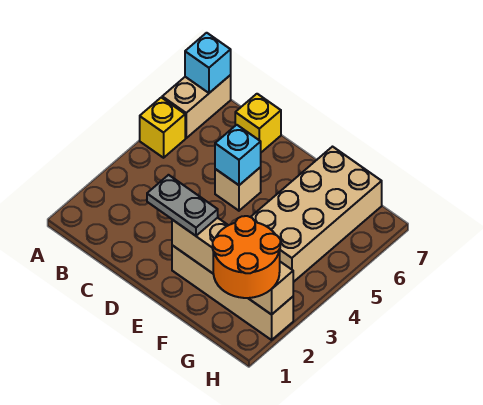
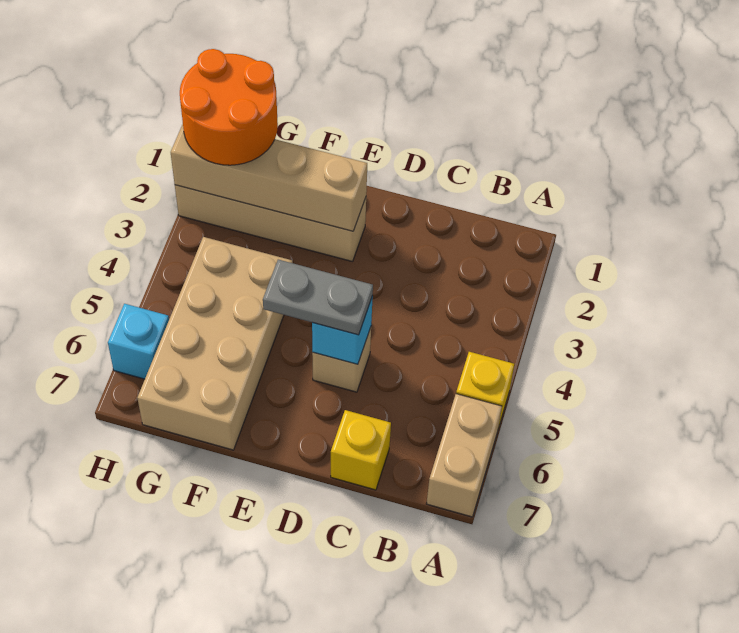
cyan 1x1 brick [185,33,231,93] -> cyan 1x1 brick moved to [108,304,169,379]
grey 1x2 plate [147,175,218,236] -> grey 1x2 plate moved to [263,260,373,335]

